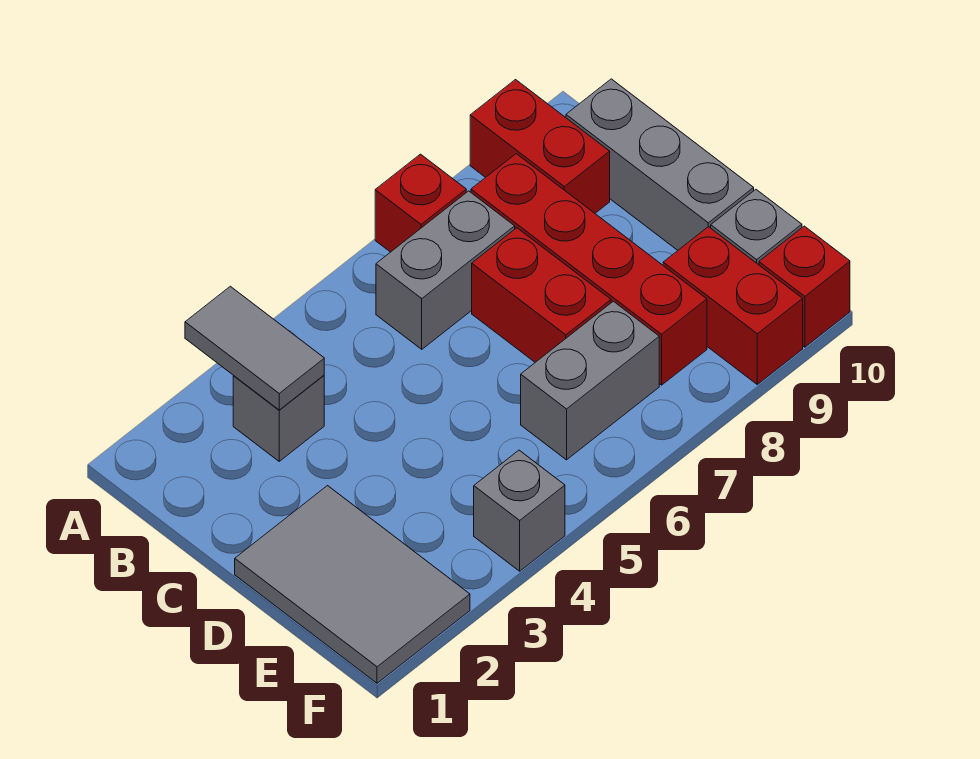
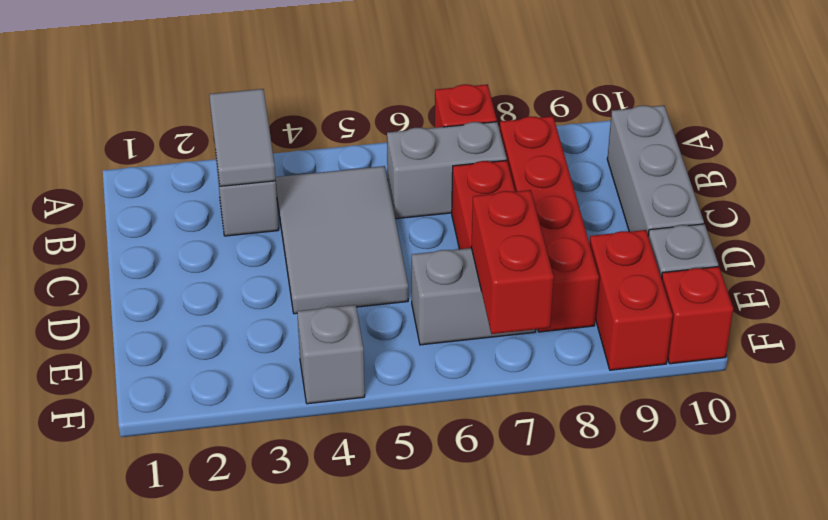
red 1x2 brick [470,80,610,213] -> red 1x2 brick moved to [471,190,554,334]
grey 2x3 tile [235,486,470,683] -> grey 2x3 tile moved to [275,166,408,314]

